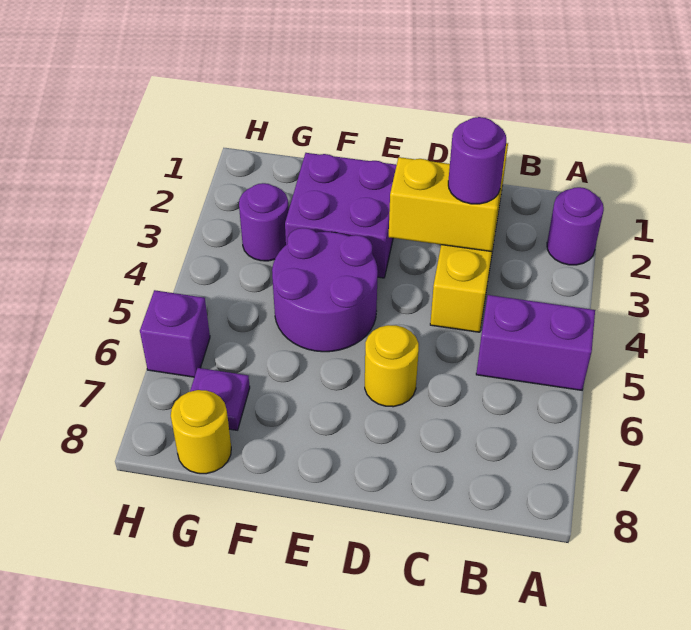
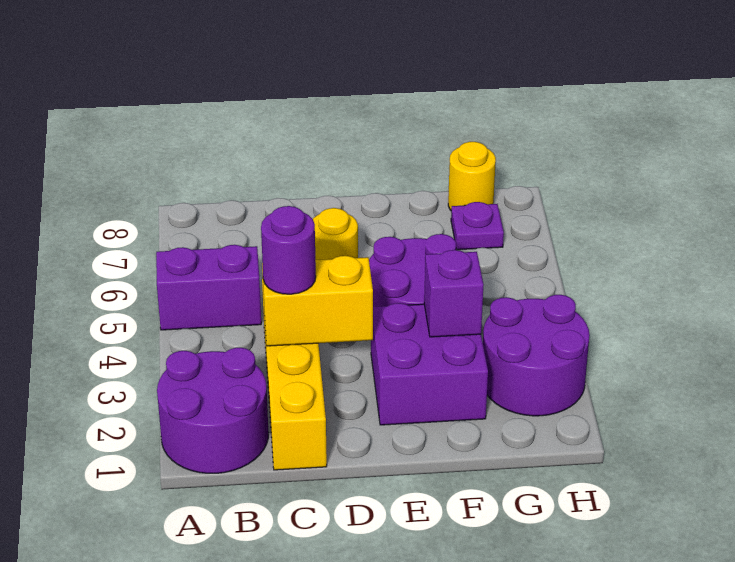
purple 1x1 round brick [547,187,604,265] -> purple 2x2 round brick [157,348,268,473]
purple 1x1 round brick [239,183,289,261] -> purple 2x2 round brick [483,295,590,416]
purple 1x1 brick [140,290,210,377] -> purple 1x1 brick moved to [424,250,483,337]

